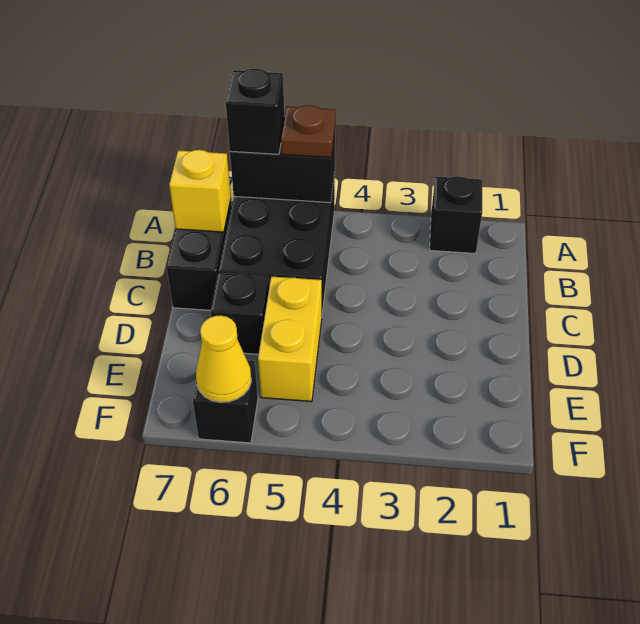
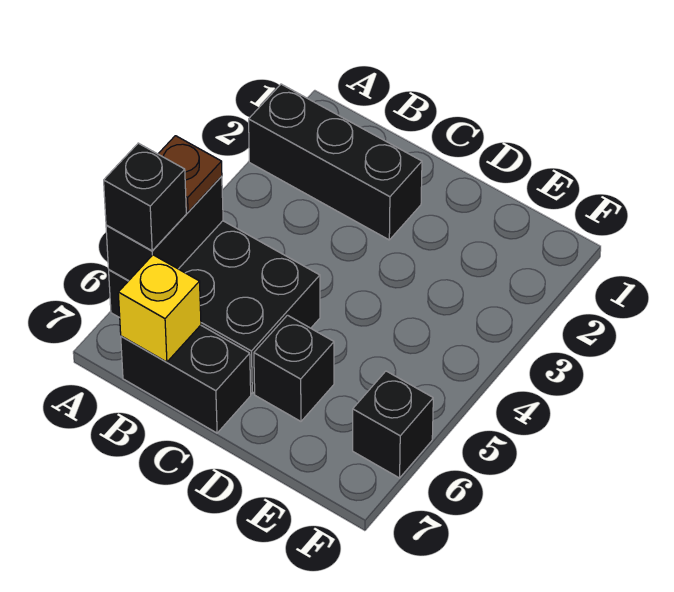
black 1x1 brick [430,176,482,254] -> black 1x3 brick [249,84,422,240]
yellow 1x2 brick [258,276,322,402] -> none
yellow 1x1 cone [196,315,251,402] -> none

